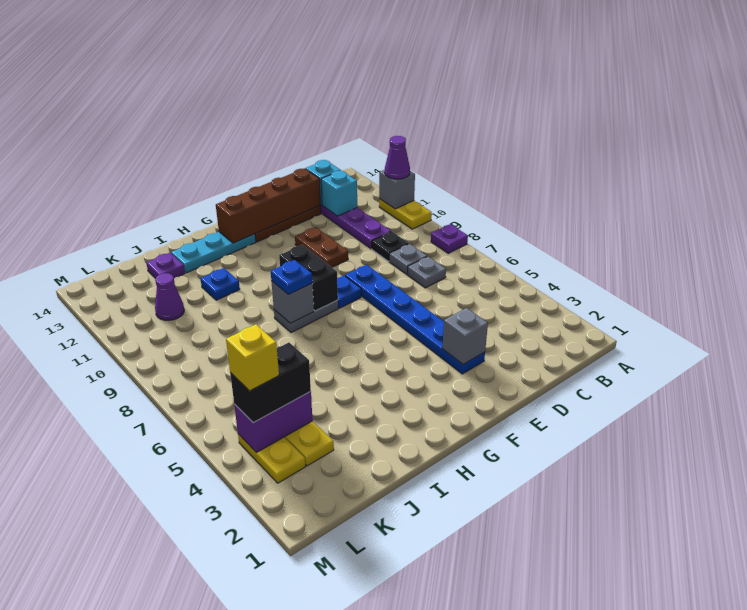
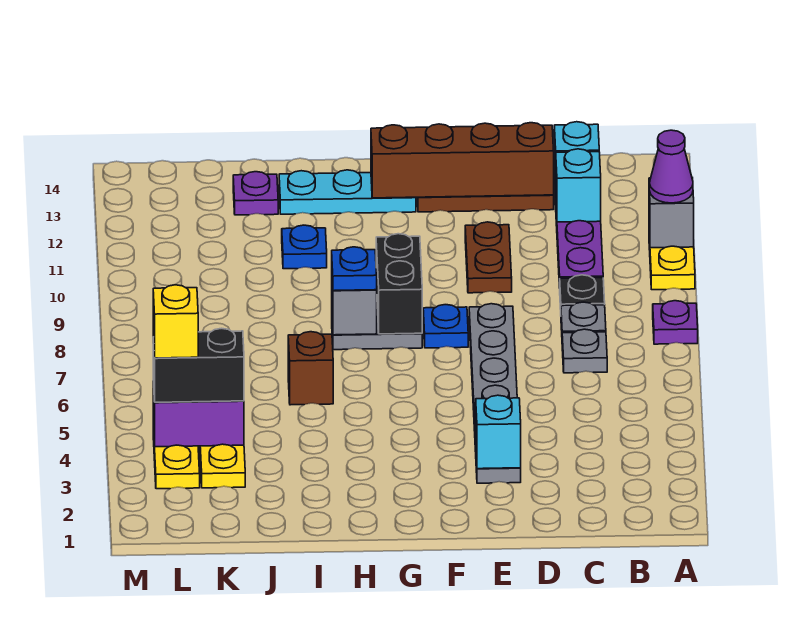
blue 1x6 plate [345,265,485,374] -> grey 1x6 plate [469,304,521,483]
grey 1x1 brick [442,308,488,365] -> cyan 1x1 brick [476,395,521,469]
none -> brown 1x1 brick [288,332,333,405]
purple 1x1 cone [155,273,184,320] -> none

